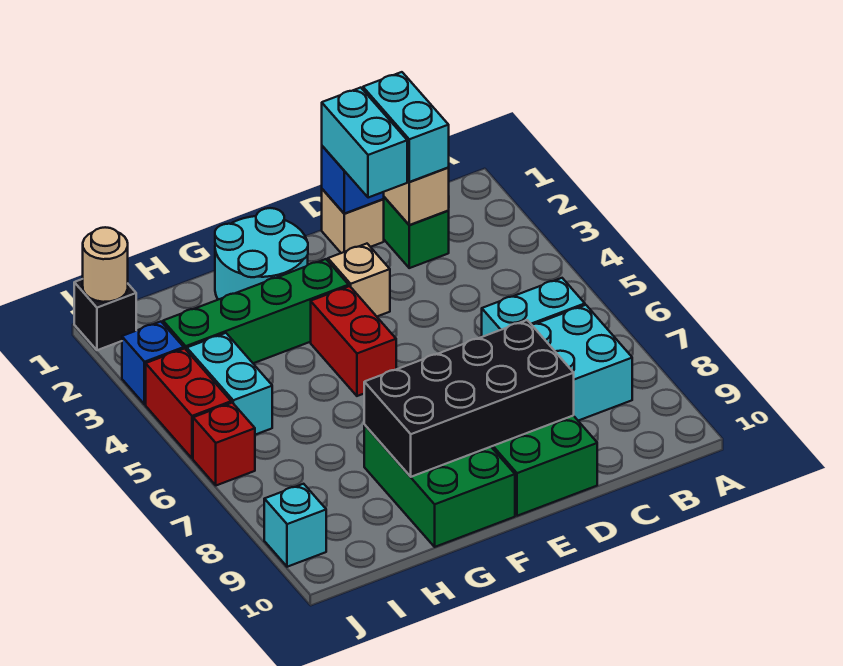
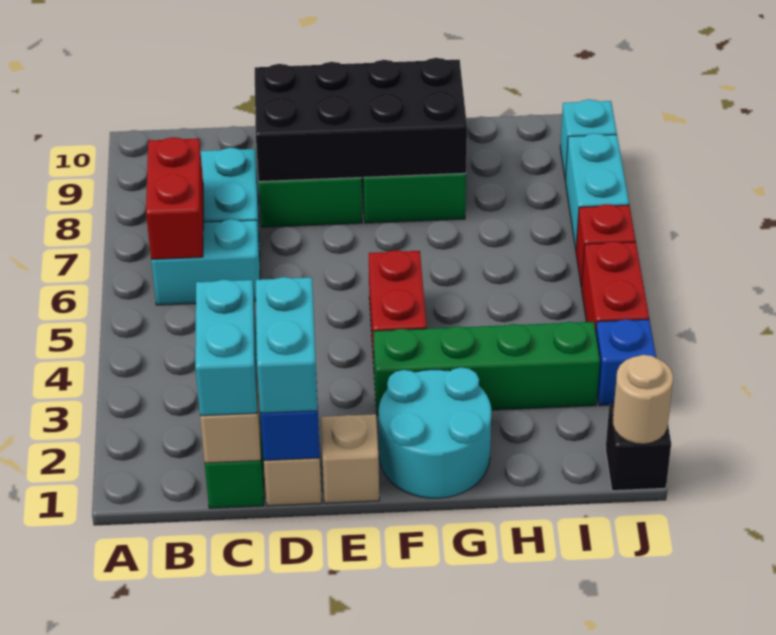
none -> red 1x2 brick [146,137,203,259]
tan 1x1 brick [328,244,390,316] -> tan 1x1 brick moved to [321,414,379,503]
cyan 1x2 brick [187,333,272,435] -> cyan 1x2 brick moved to [565,133,629,249]

